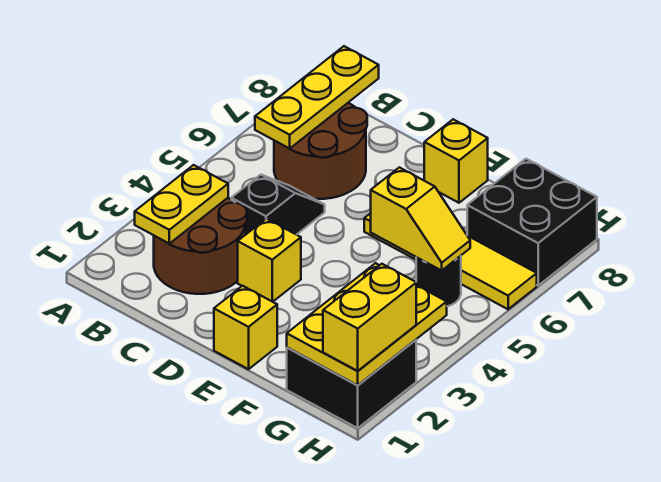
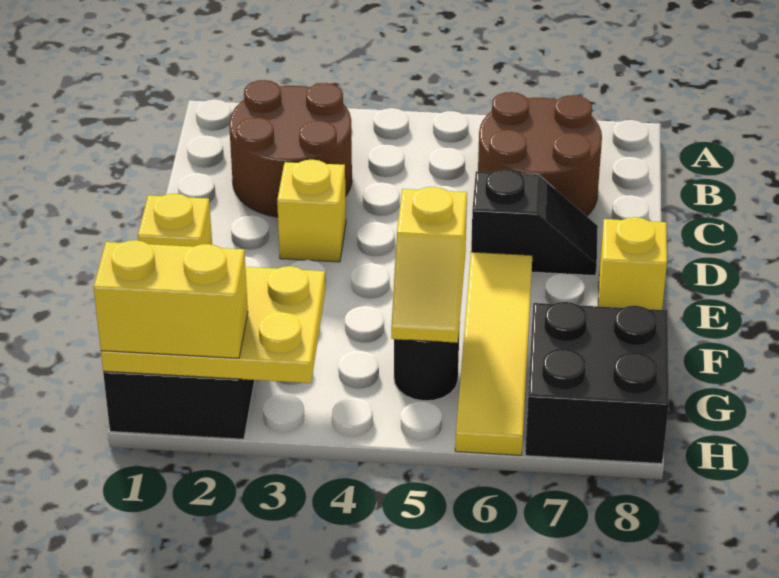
yellow 1x2 plate [135,165,228,244] -> none
yellow 1x3 plate [255,46,379,149] -> none
black 1x2 slope [231,175,325,235] -> black 1x2 slope moved to [471,169,598,276]

